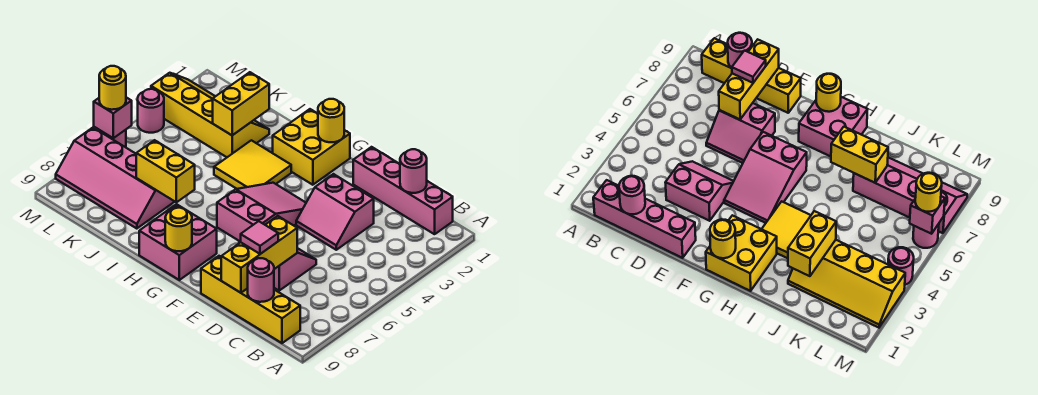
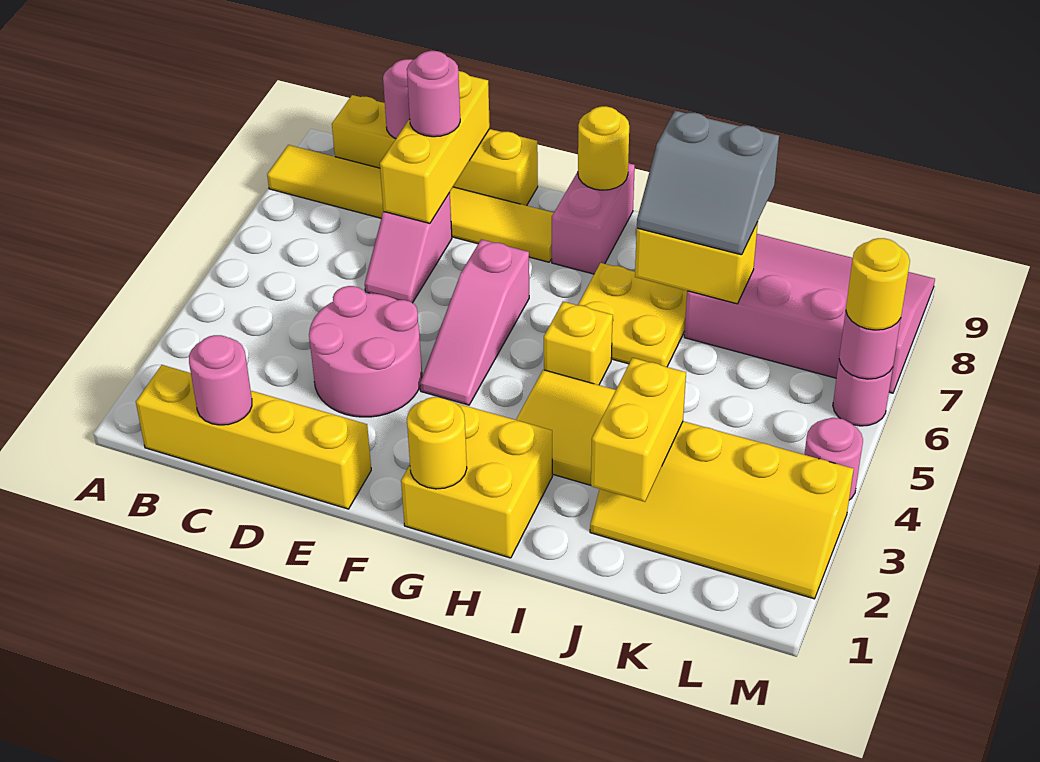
none -> yellow 1x6 tile [267,145,554,262]
pink 1x4 brick [353,147,453,234] -> yellow 1x4 brick [136,365,371,509]
pink 2x2 slope [296,174,374,250] -> pink 2x2 round brick [309,286,422,417]
pink 2x2 slope [239,240,316,291] -> pink 1x2 slope [365,193,452,303]
pink 1x1 tile [241,221,278,254] -> pink 1x1 round brick [407,51,460,137]
pink 2x3 slope [217,183,306,241] -> pink 1x3 slope [420,239,529,405]
pink 2x2 brick [139,204,217,280] -> pink 1x2 brick [552,163,635,274]
none -> yellow 1x1 brick [544,302,613,385]
none -> yellow 2x2 plate [578,263,687,367]
none -> grey 2x2 slope [637,111,779,255]
pink 2x4 slope [56,128,174,229] -> pink 3x4 slope [684,234,935,393]
pink 1x1 brick [94,97,132,138] -> pink 1x1 round brick [839,311,901,379]

